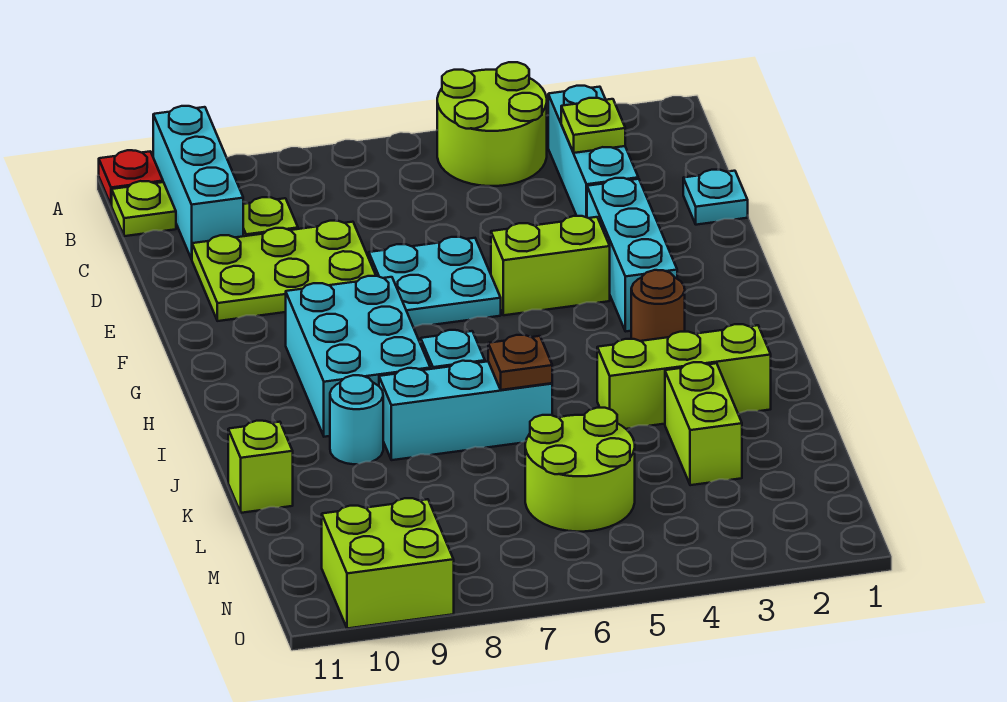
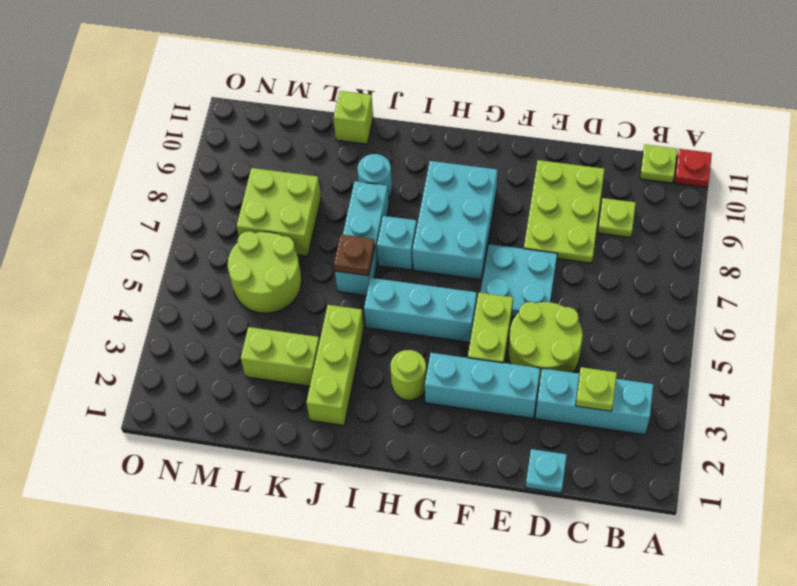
lime 2x2 round brick [437,62,547,186] -> lime 2x2 round brick moved to [508,302,583,385]
cyan 1x3 brick [153,106,243,259] -> cyan 1x3 brick moved to [364,278,477,342]
cyan 2x3 brick [286,276,430,437] -> cyan 2x3 brick turned to [413,161,497,280]
brown 1x1 round brick [631,270,685,341] -> lime 1x1 round brick [391,350,426,400]
lime 2x2 brick [322,498,454,629] -> lime 2x2 brick moved to [237,168,321,256]

